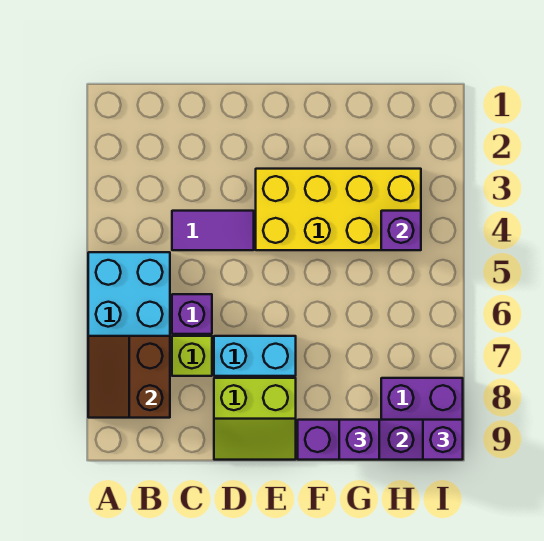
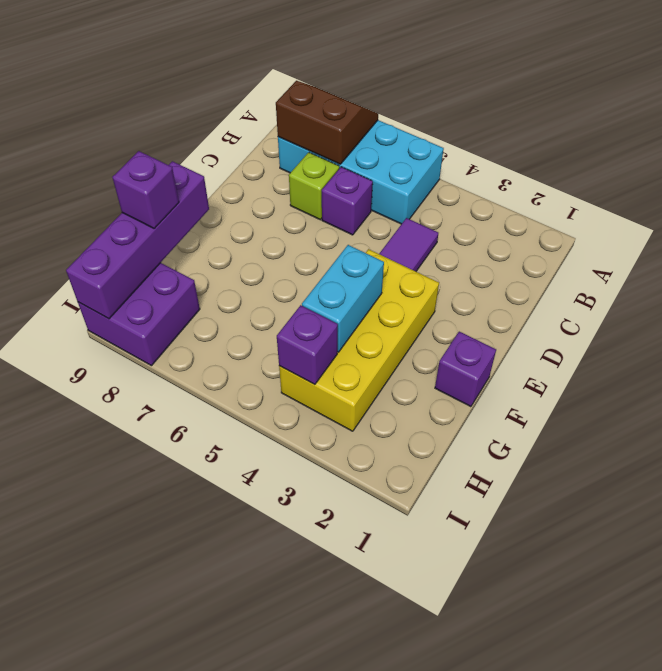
cyan 1x2 brick [214,336,296,376] -> cyan 1x2 brick moved to [302,245,384,352]
lime 2x2 slope [214,378,296,460] -> none
purple 1x1 brick [423,420,463,460] -> purple 1x1 brick moved to [435,332,496,407]

